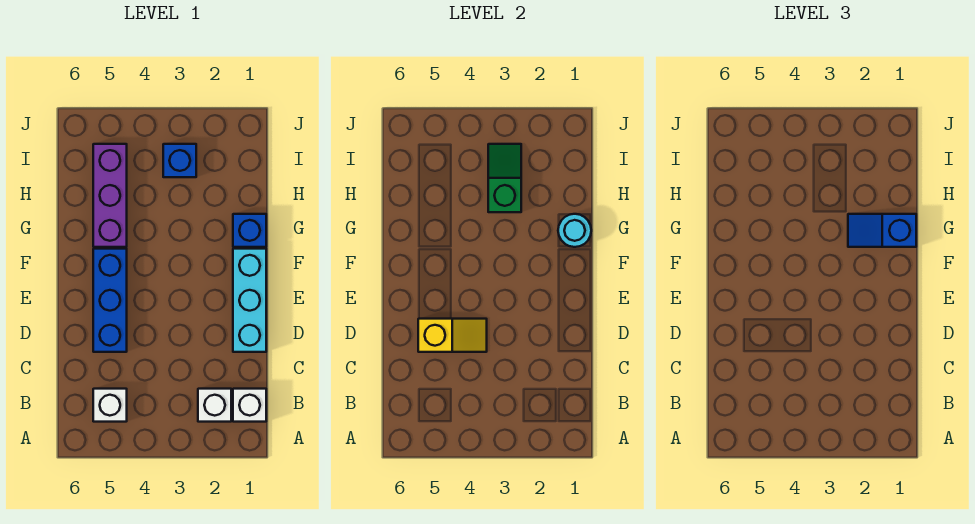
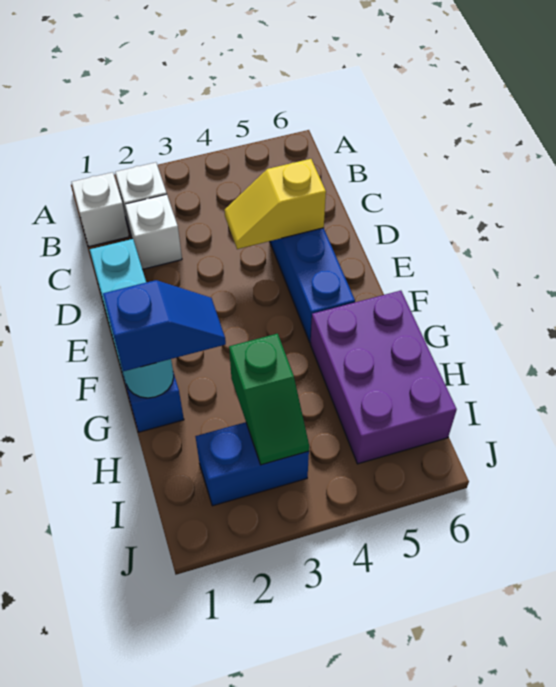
white 1x1 brick [93,389,127,422] -> white 1x1 brick moved to [125,194,182,269]
purple 1x3 brick [93,144,127,247] -> purple 2x3 brick [310,291,457,464]
blue 1x1 brick [163,144,196,177] -> blue 1x2 brick [195,422,309,506]

